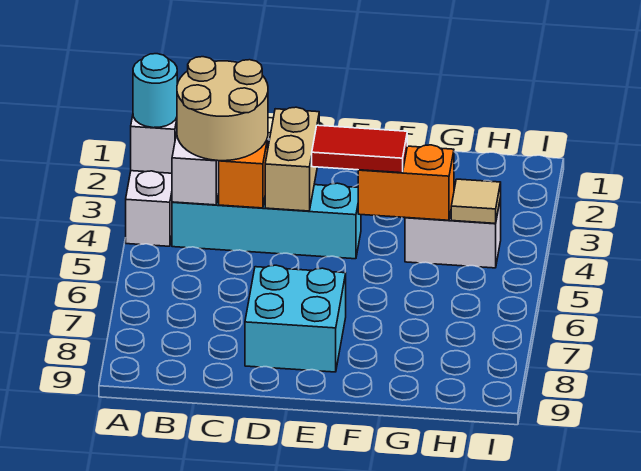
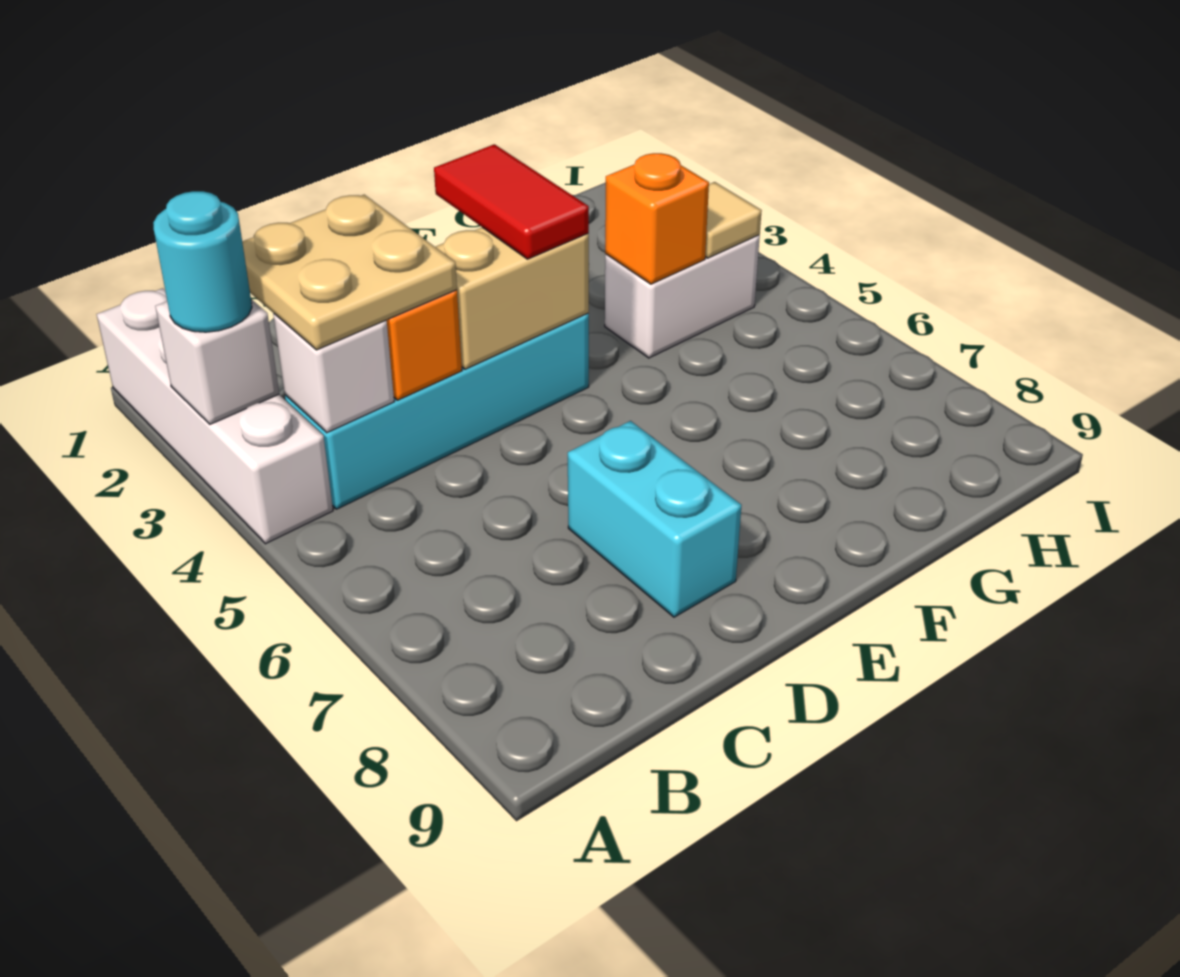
tan 2x2 round brick [177,57,268,161] -> tan 2x2 plate [242,195,457,350]
tan 1x2 brick [265,107,319,211] -> tan 1x2 brick turned to [436,227,589,369]
cyan 2x2 brick [245,265,346,372] -> cyan 1x2 brick [568,421,741,617]
red 1x2 tile [312,125,407,173] -> red 1x2 tile turned to [434,144,589,259]
orange 1x2 brick [358,145,454,220] -> orange 1x1 brick [605,153,709,284]

